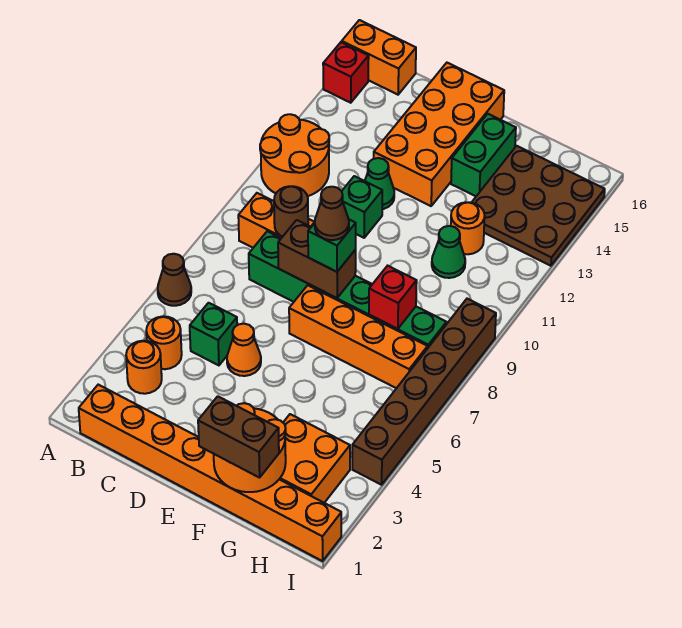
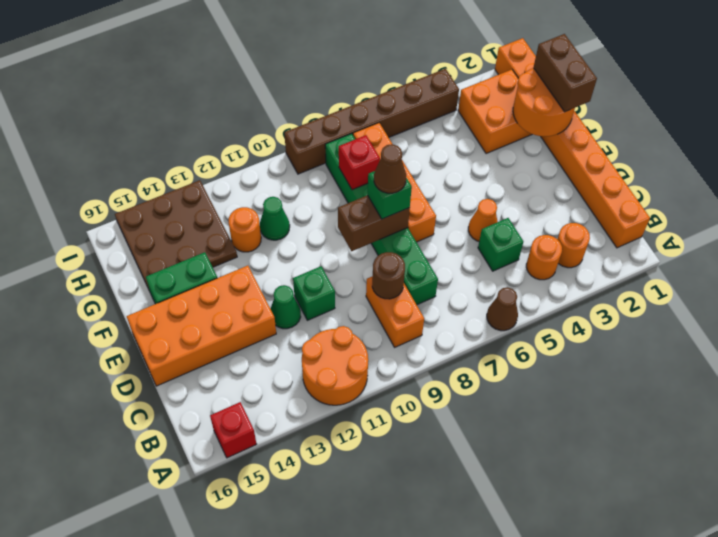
orange 1x2 brick [342,20,416,95] -> none
brown 1x2 brick [278,220,356,298] -> brown 1x2 brick turned to [338,195,410,251]

